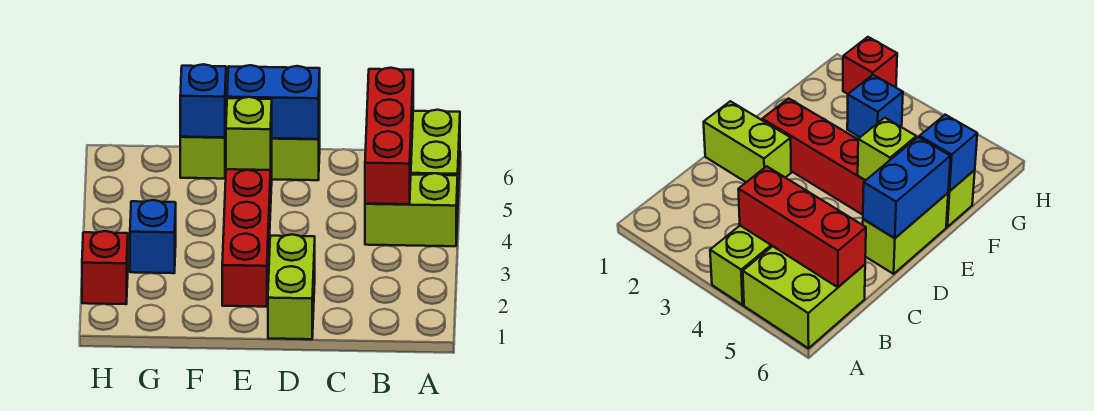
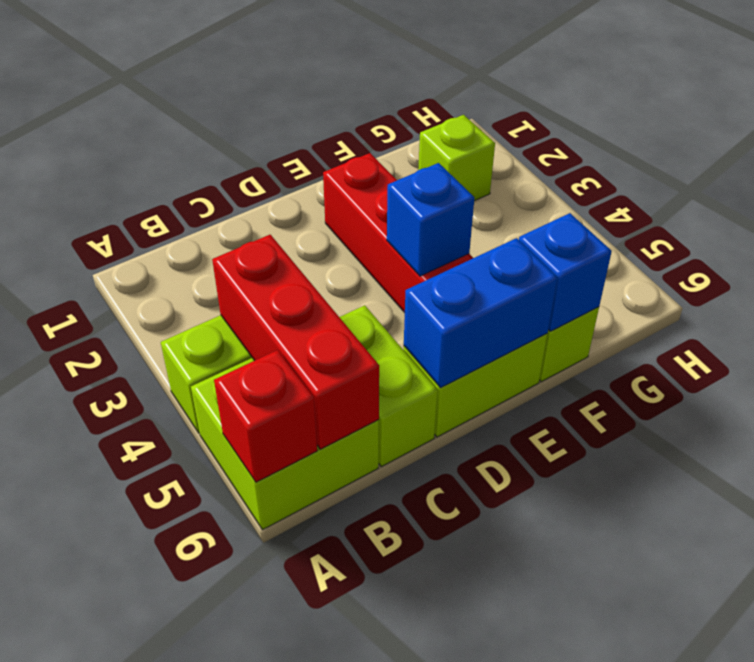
lime 1x2 brick [268,234,315,339] -> lime 1x2 brick moved to [340,305,438,467]
lime 1x1 brick [226,97,272,170] -> lime 1x1 brick moved to [418,115,495,201]
blue 1x1 brick [130,200,176,273] -> blue 1x1 brick moved to [387,163,474,276]
red 1x1 brick [82,231,128,304] -> red 1x1 brick moved to [214,350,317,482]

